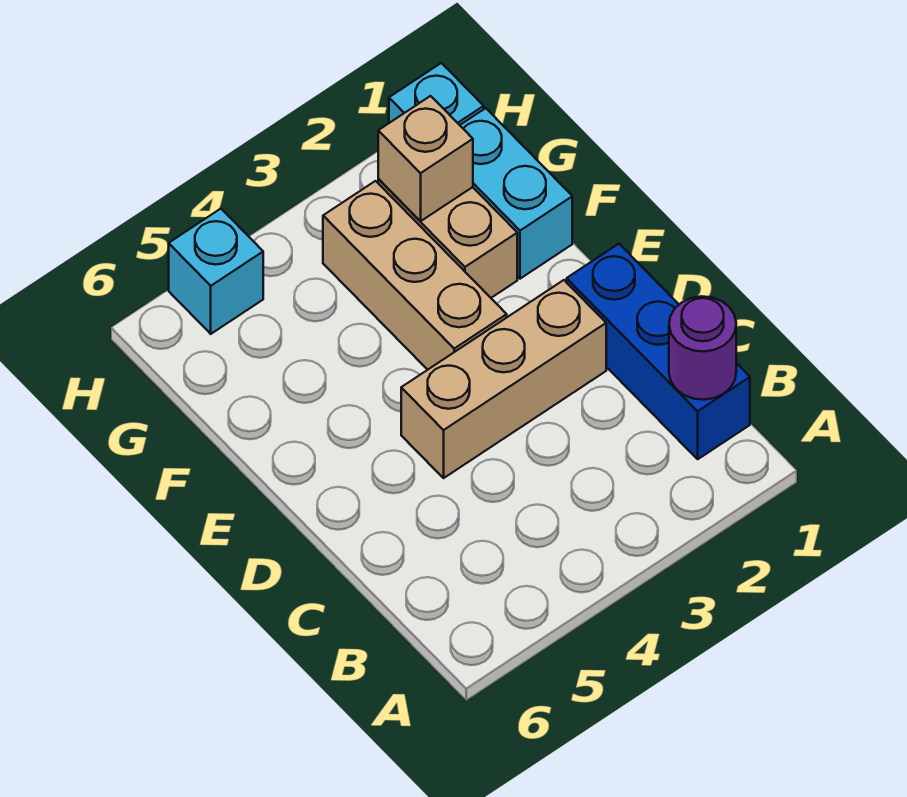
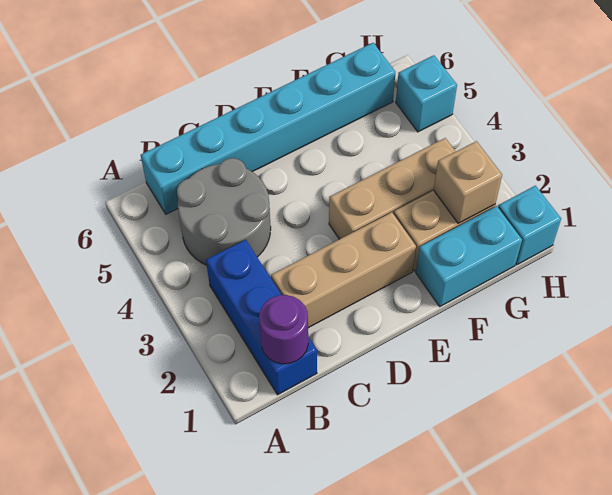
blue 1x3 brick [567,244,750,459] -> blue 1x3 brick turned to [206,240,317,395]
none -> grey 2x2 round brick [177,158,271,265]
none -> cyan 1x6 brick [141,43,395,214]
tan 1x3 brick [401,280,606,478] -> tan 1x3 brick turned to [271,212,416,328]

